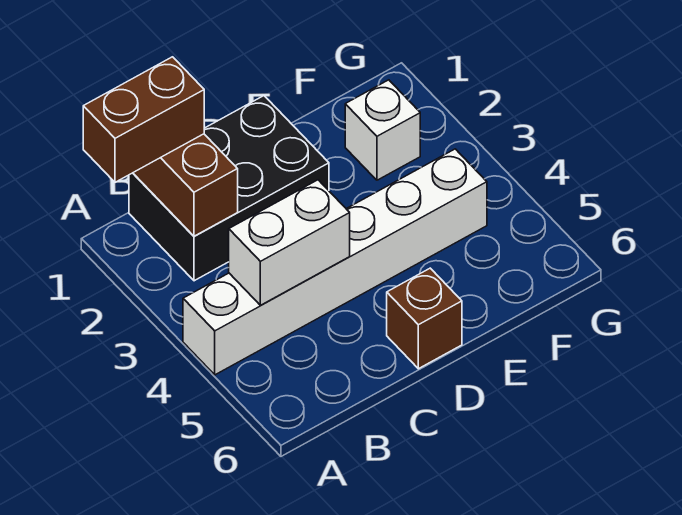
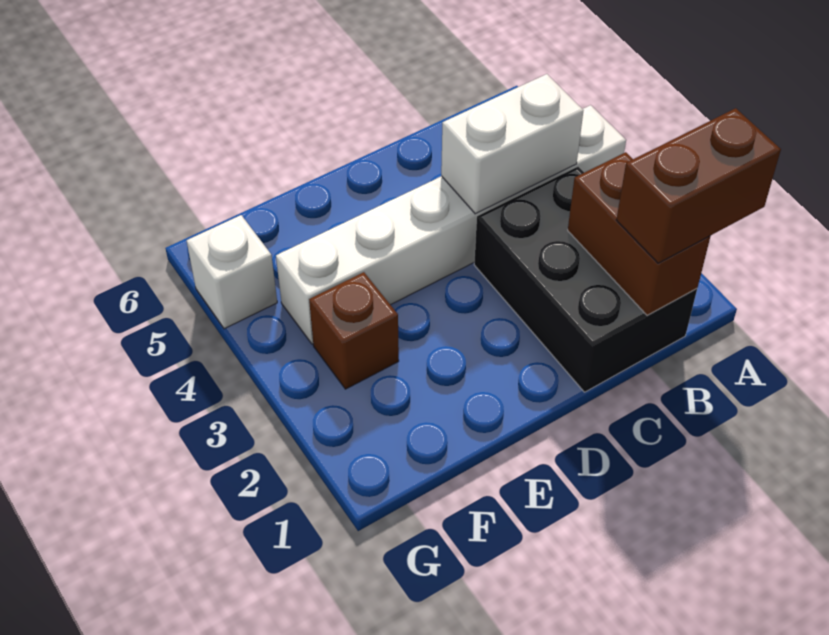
black 2x3 brick [129,96,329,281] -> black 2x3 brick turned to [474,167,697,392]
brown 1x1 brick [387,268,462,369] -> brown 1x1 brick moved to [309,272,399,389]
white 1x1 brick [345,80,420,180] -> white 1x1 brick moved to [187,215,277,329]

